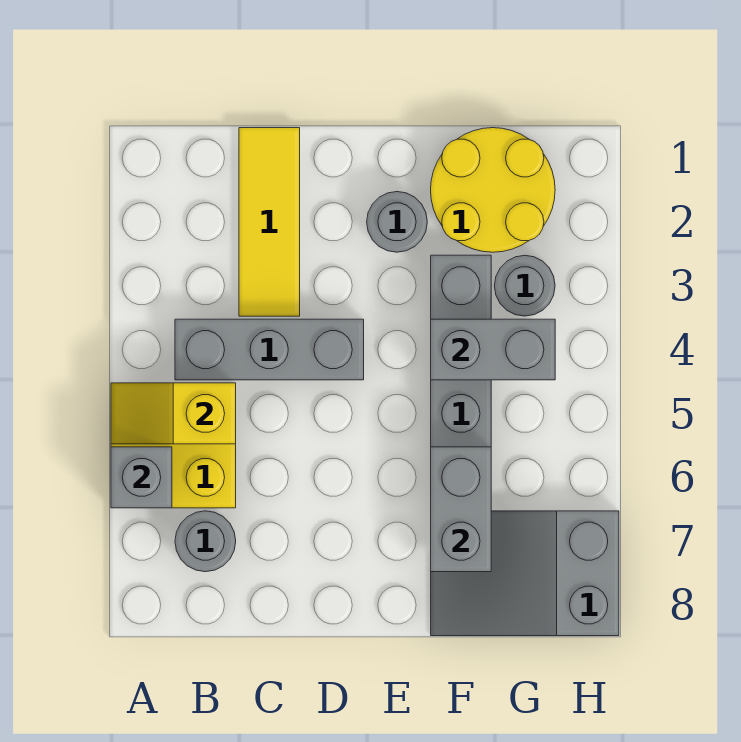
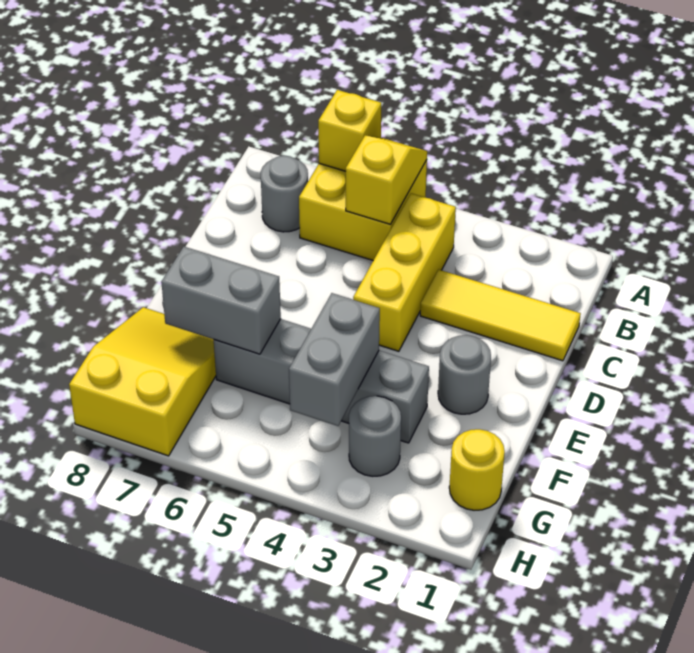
grey 1x1 brick [111,447,172,508] -> yellow 1x1 brick [318,90,381,171]
grey 1x3 brick [175,319,364,380] -> yellow 1x3 brick [353,193,456,351]
yellow 2x2 round brick [431,128,555,252] -> yellow 1x1 round brick [449,429,505,510]
grey 2x3 slope [431,511,619,636] -> yellow 2x3 slope [69,307,216,456]

